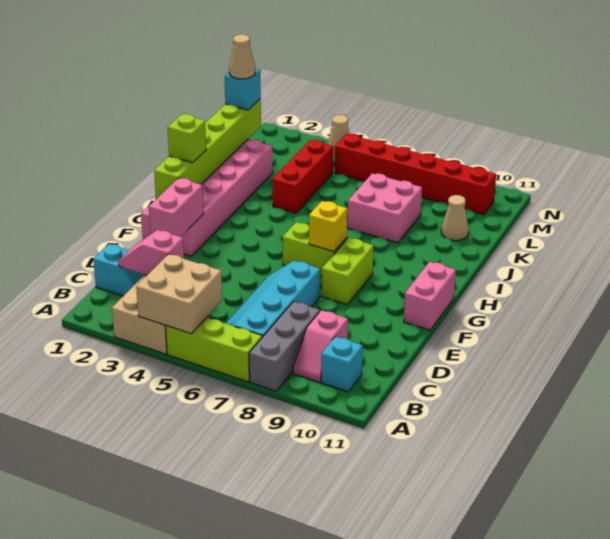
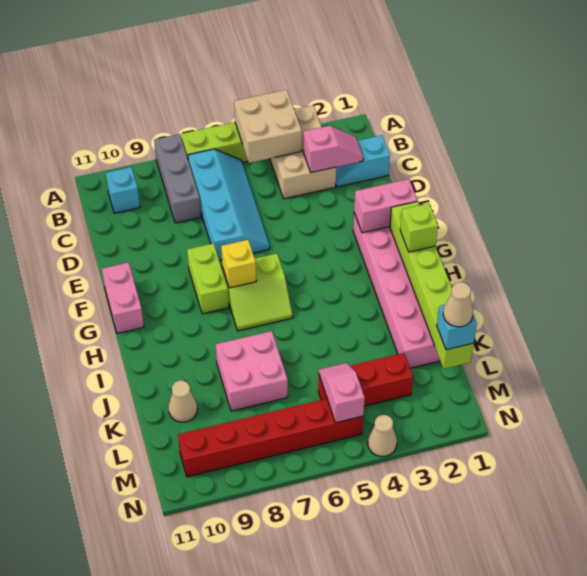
pink 1x2 slope [293,310,348,382] -> pink 1x2 slope moved to [319,363,365,423]
pink 1x2 brick [149,178,204,237] -> pink 1x2 brick turned to [354,179,418,233]
red 1x3 brick [272,140,333,213] -> red 1x3 brick turned to [318,353,413,406]

